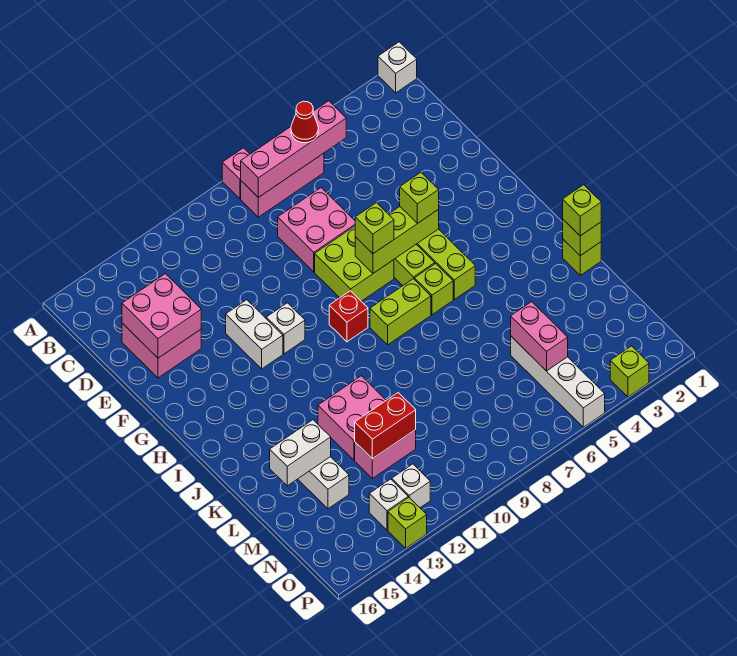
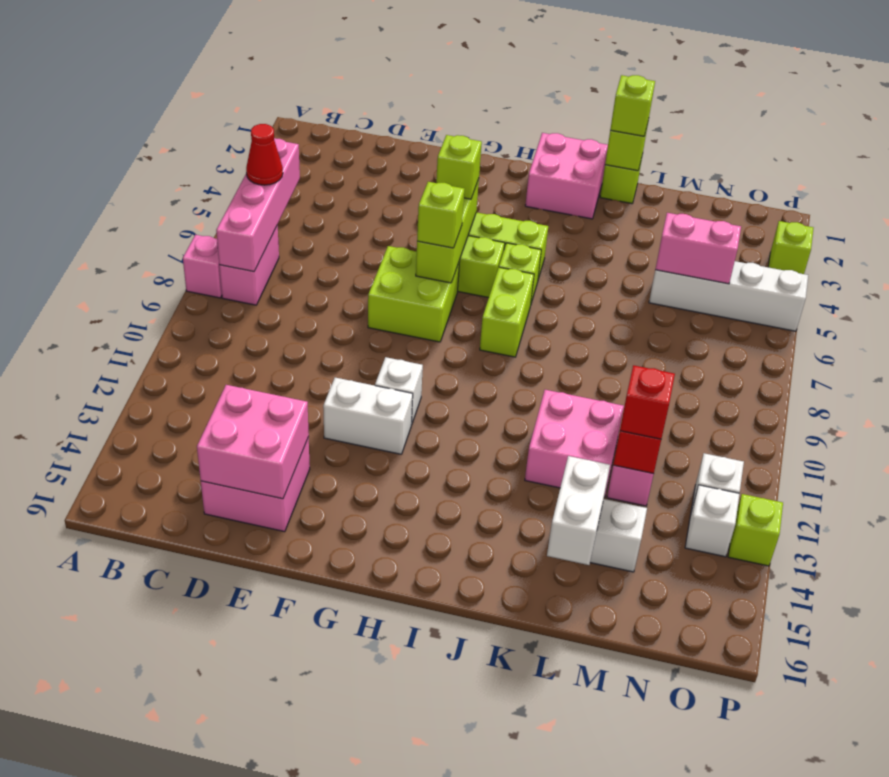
white 1x1 brick [378,42,417,93] -> none
pink 1x3 brick [241,153,324,217] -> pink 1x2 brick [219,225,279,305]
pink 2x2 brick [278,188,355,272] -> pink 2x2 brick moved to [525,133,608,219]
red 1x1 brick [329,291,368,342] -> red 1x1 brick moved to [620,365,675,439]

